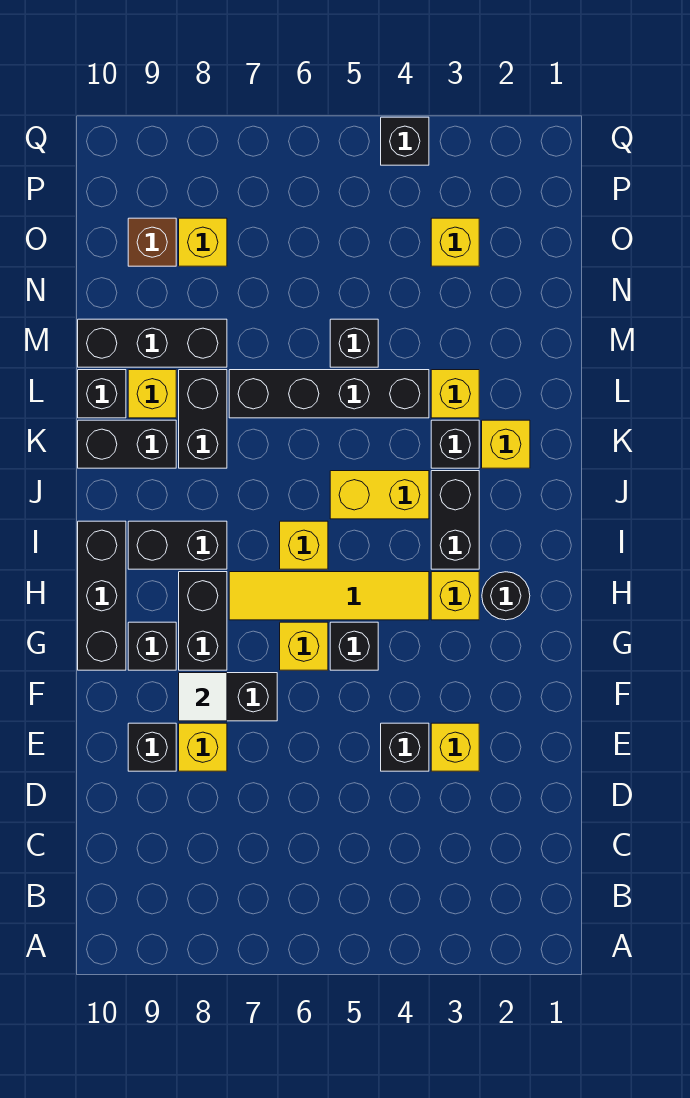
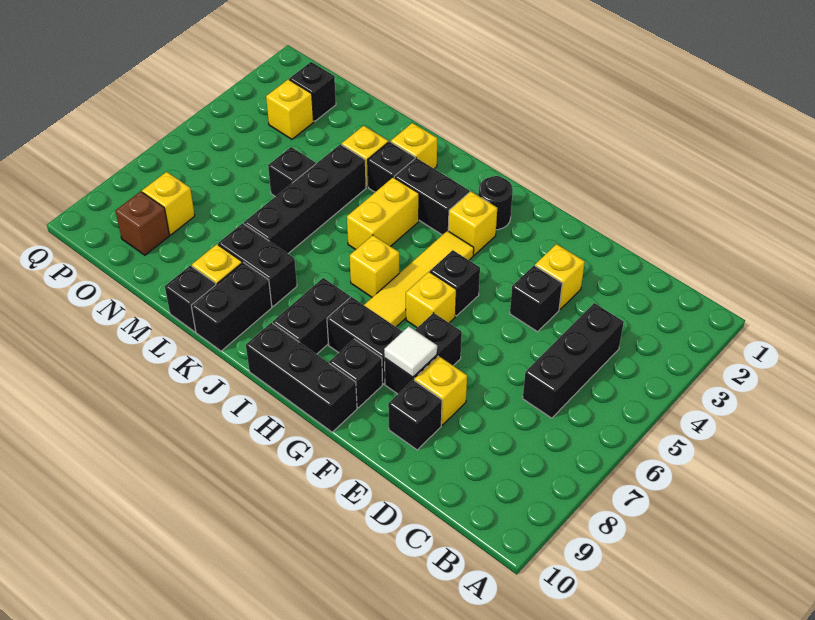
black 1x3 brick [78,319,227,367] -> black 1x3 brick moved to [523,303,624,418]
black 1x1 brick [381,117,429,165] -> black 1x1 brick moved to [289,62,336,121]

